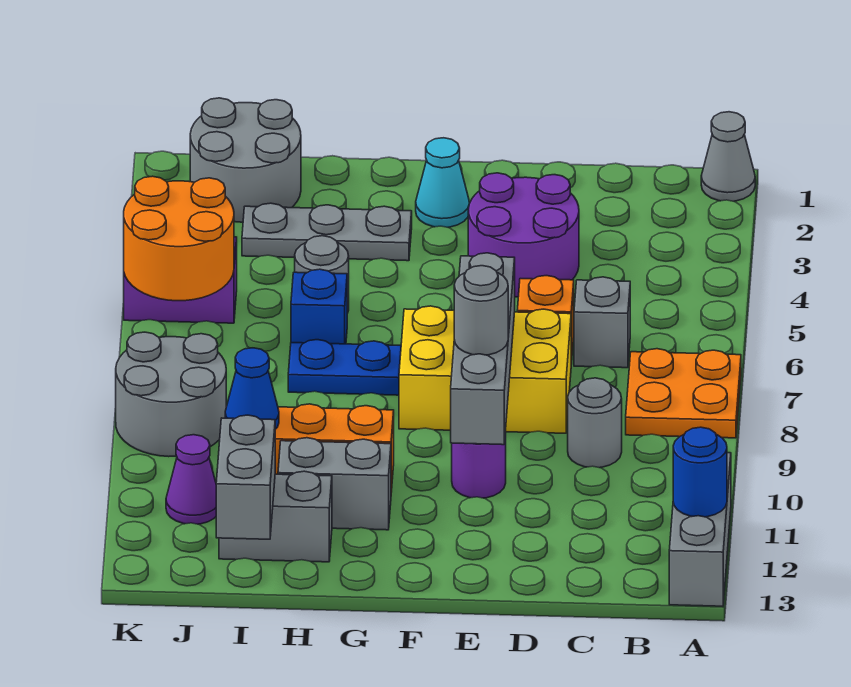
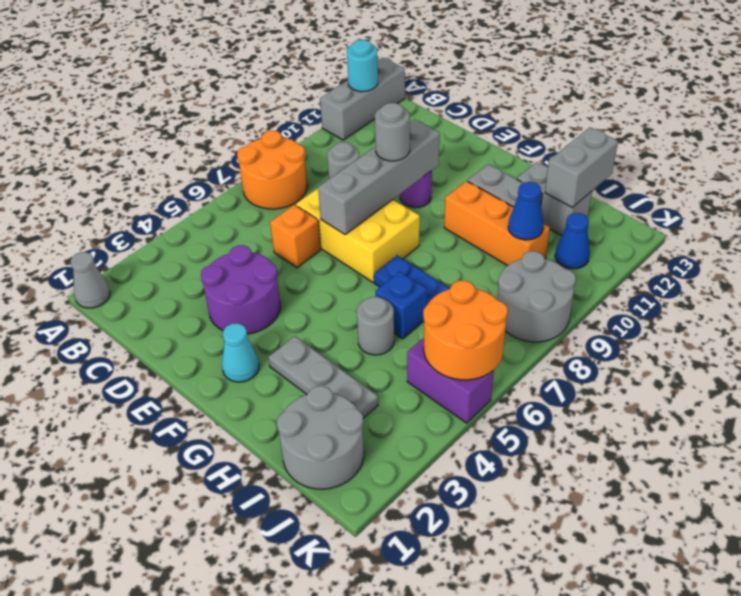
orange 2x2 plate [626,349,741,438] -> orange 2x2 round brick [237,131,307,209]
blue 1x1 round brick [673,427,727,517] -> cyan 1x1 round brick [347,40,378,92]
grey 1x1 brick [574,277,630,368] -> none
purple 1x1 cone [166,435,216,524] -> blue 1x1 cone [555,213,590,269]

